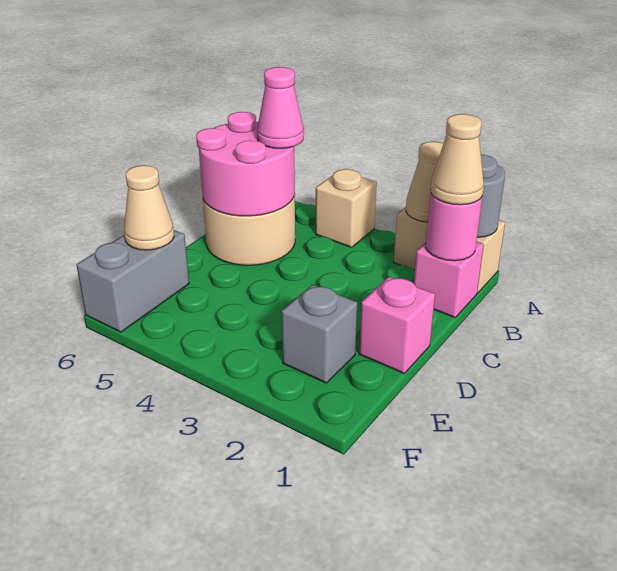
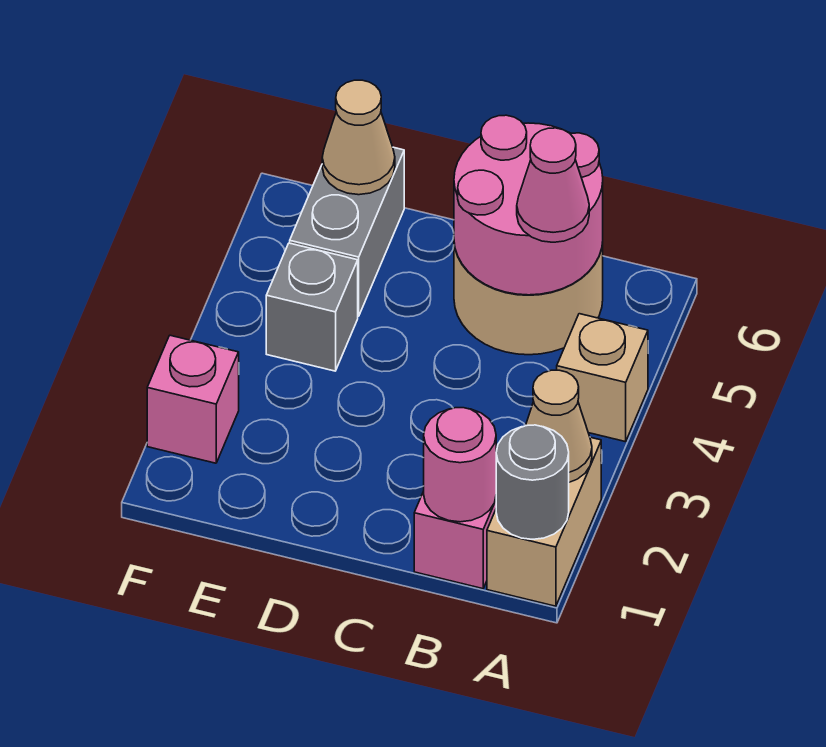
tan 1x1 cone [431,114,484,205] -> none
pink 1x1 brick [359,277,435,374] -> pink 1x1 brick moved to [147,335,239,463]
grey 1x1 brick [281,285,357,383] -> grey 1x1 brick moved to [266,243,358,371]
grey 1x2 brick [76,230,189,332] -> grey 1x2 brick turned to [290,147,404,316]

